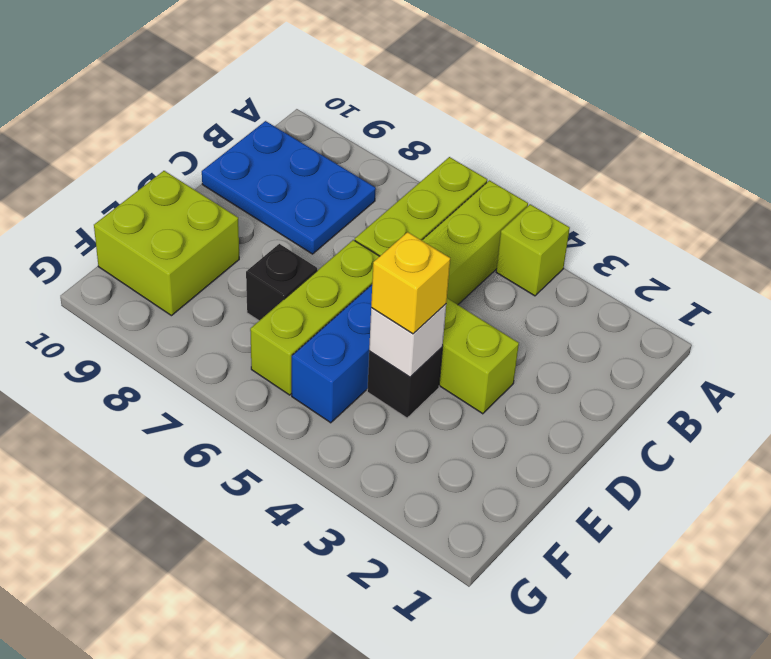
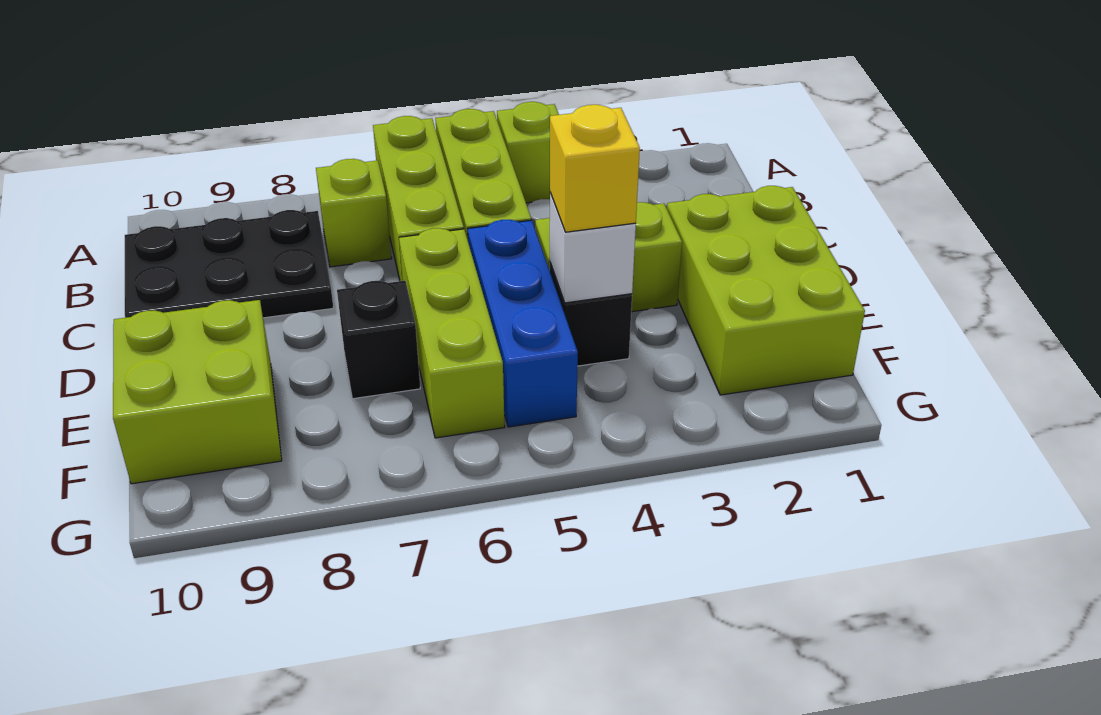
none -> lime 1x1 brick [316,159,392,267]
blue 2x3 plate [202,121,376,254] -> black 2x3 plate [125,210,333,318]
none -> lime 2x3 brick [667,186,865,395]

